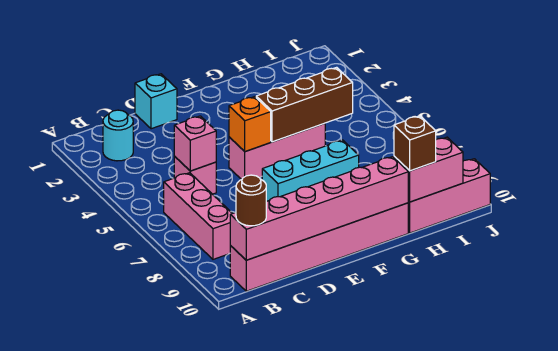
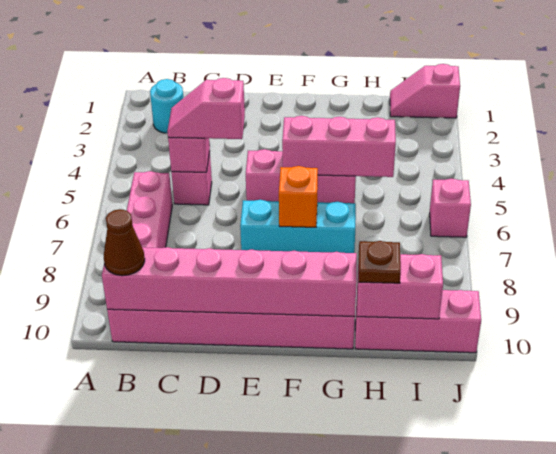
brown 1x1 round brick [236,175,266,226] -> brown 1x1 cone [104,209,145,276]
none -> pink 1x2 slope [167,78,245,139]
cyan 1x1 brick [135,74,177,129] -> none
orange 1x1 brick [229,97,271,152] -> orange 1x1 brick moved to [279,166,318,227]
brown 1x3 brick [256,67,353,142] -> pink 1x3 brick [282,116,396,177]
brown 1x1 brick [394,116,436,171] -> brown 1x1 plate [359,241,401,283]
none -> pink 1x2 slope [390,64,460,118]
none -> pink 1x1 brick [430,178,471,237]

